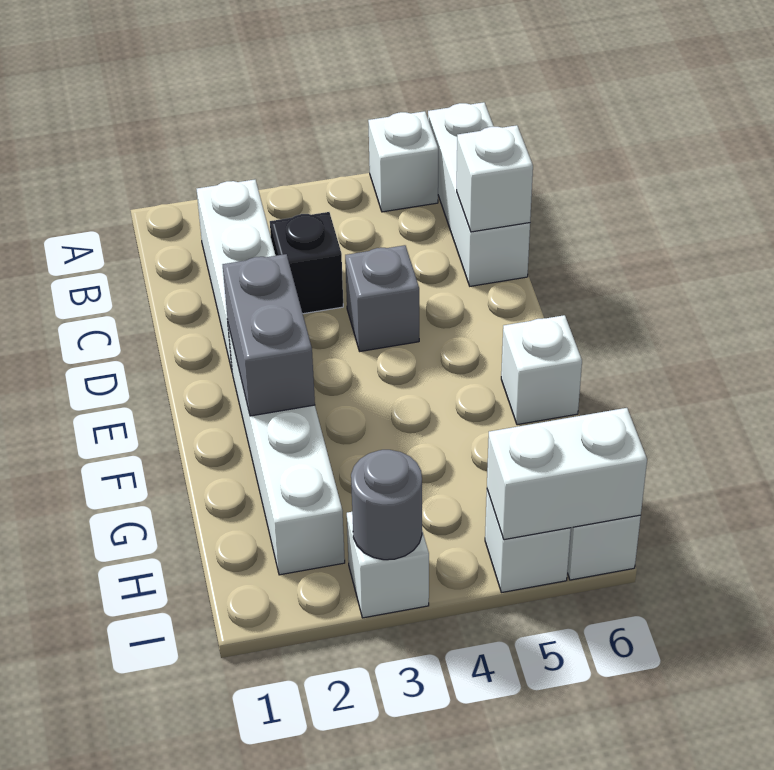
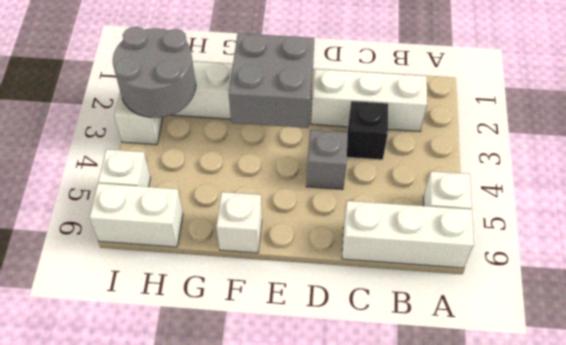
white 1x1 brick [457,125,533,232] -> none
grey 1x2 brick [223,254,315,416] -> grey 2x2 brick [229,33,314,128]
grey 1x1 round brick [351,450,422,560] -> grey 2x2 round brick [113,27,196,118]
white 1x2 brick [487,408,647,540] -> none

